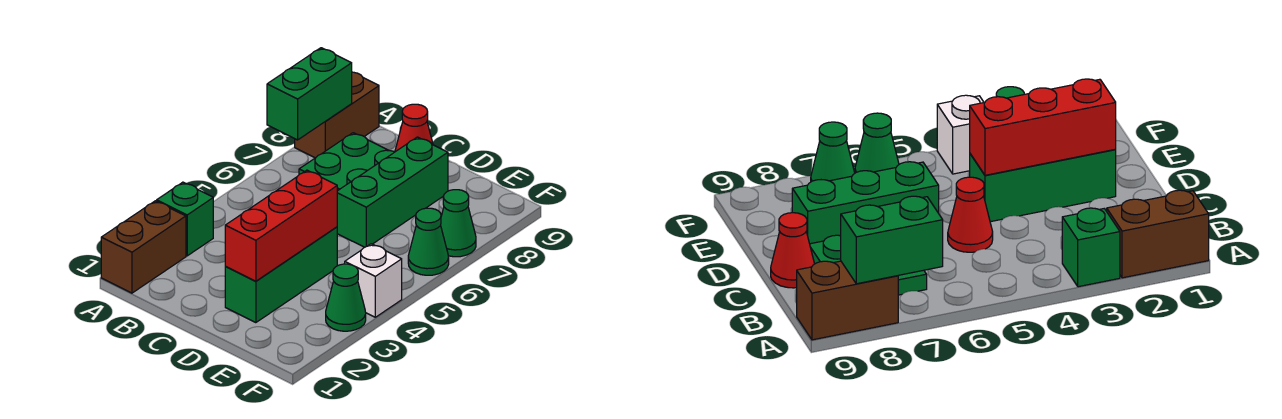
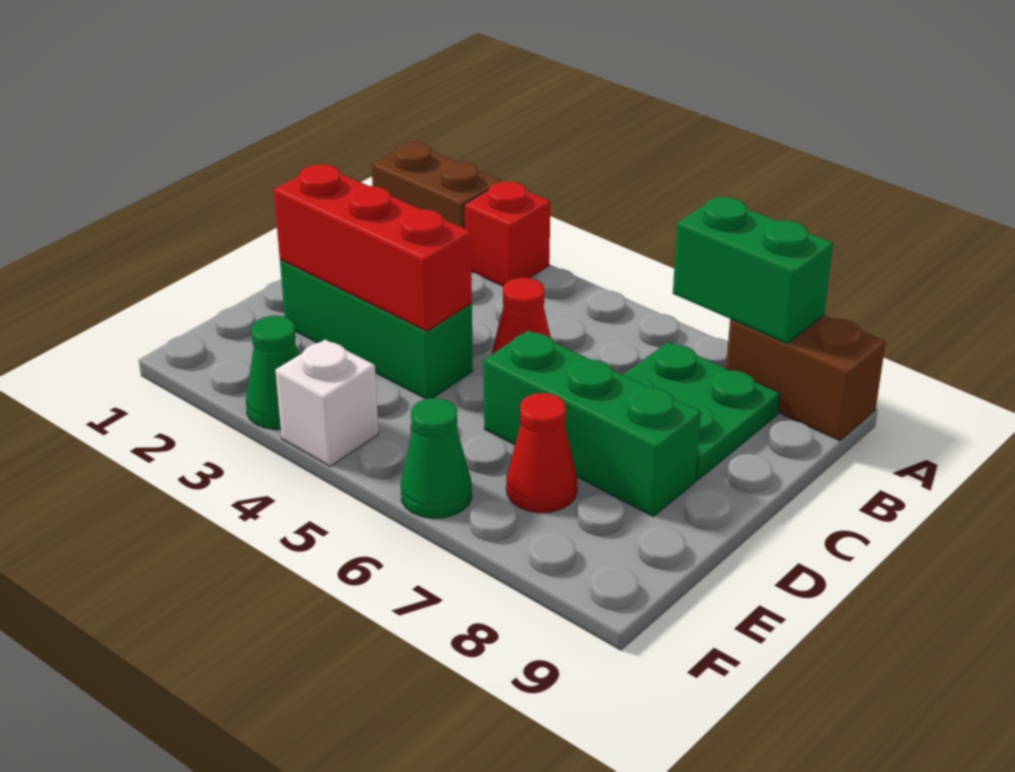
green 1x1 brick [157,182,213,256] -> red 1x1 brick [464,181,550,286]
red 1x1 cone [395,104,433,152] -> red 1x1 cone moved to [506,393,577,513]
green 1x1 cone [441,190,476,257] -> none

